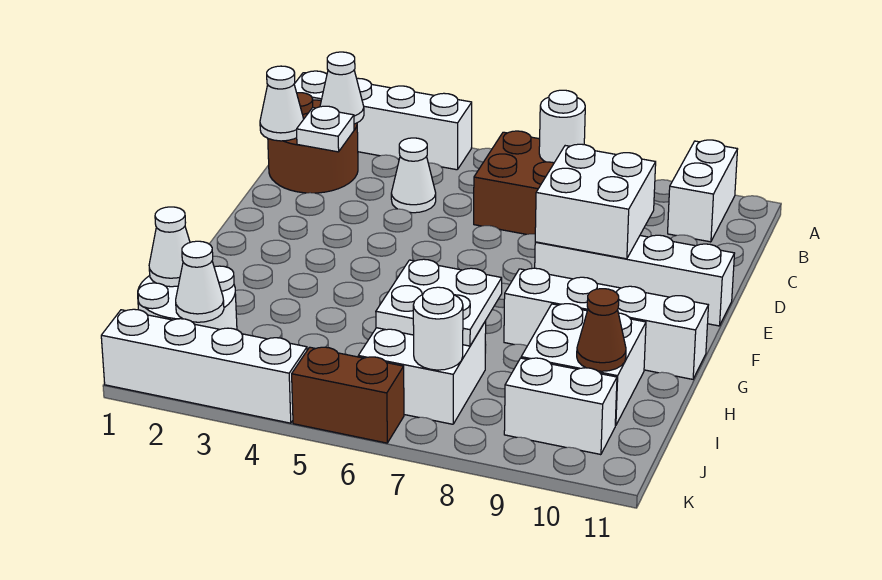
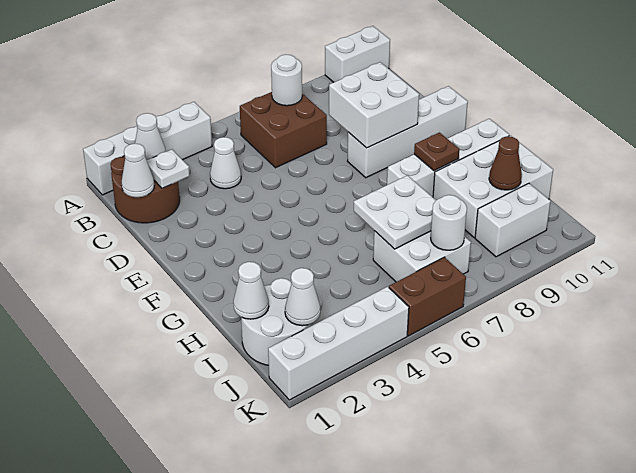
white 1x2 brick [668,140,738,242] -> white 1x2 brick turned to [325,26,390,82]
none -> brown 1x1 plate [414,132,459,171]
white 2x2 brick [521,304,646,426] -> white 2x3 brick [433,135,553,238]

